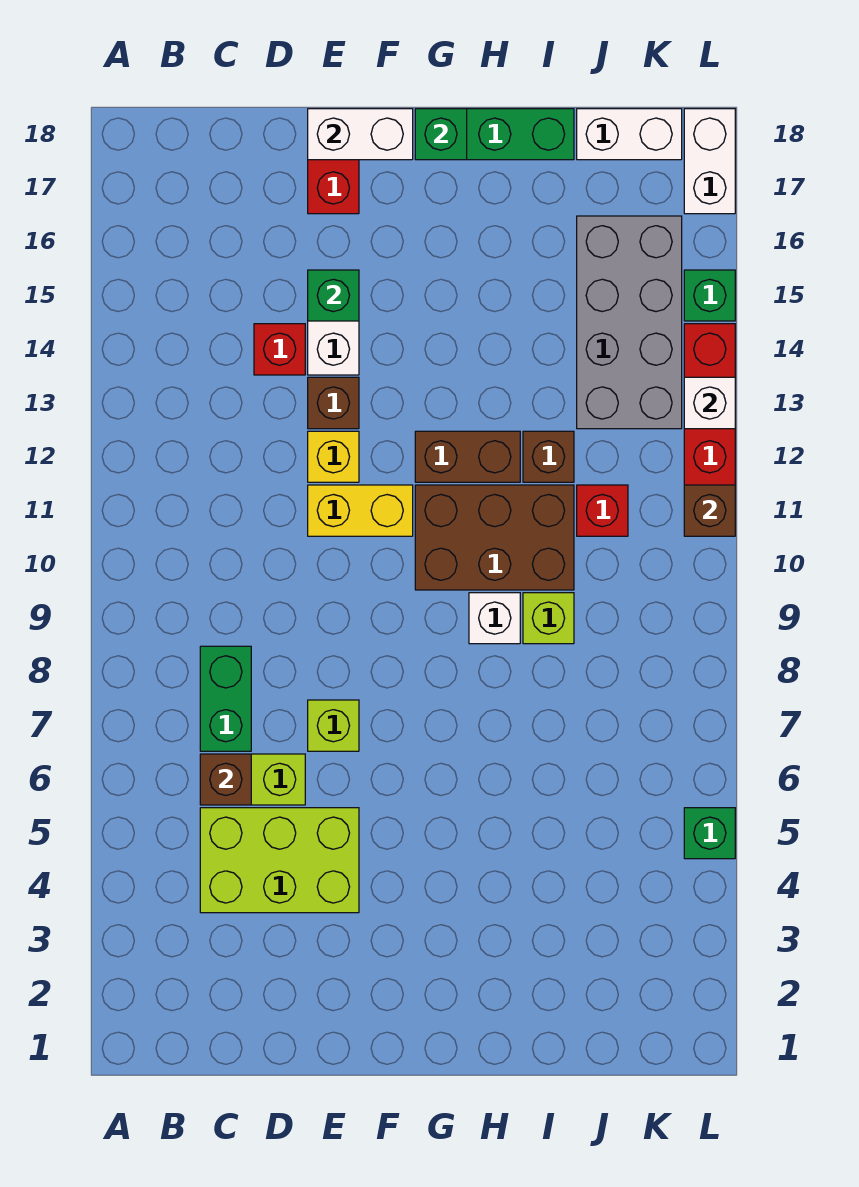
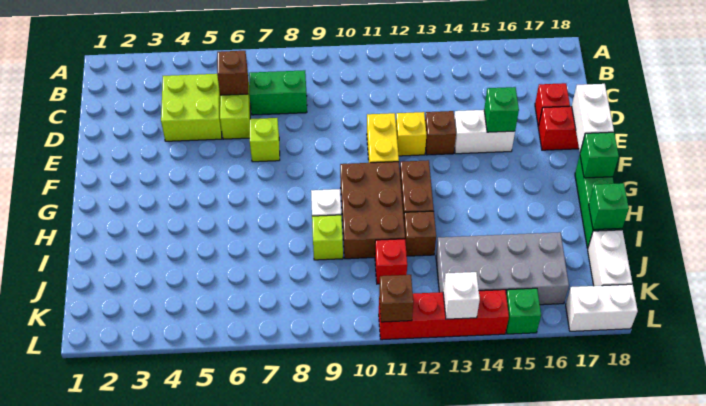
lime 2x3 brick [200,808,359,913] -> lime 2x2 brick [161,74,222,141]
red 1x1 brick [254,324,305,375] -> red 1x1 brick moved to [535,83,570,127]
green 1x1 brick [684,808,735,859] -> green 1x1 brick moved to [589,183,629,230]

